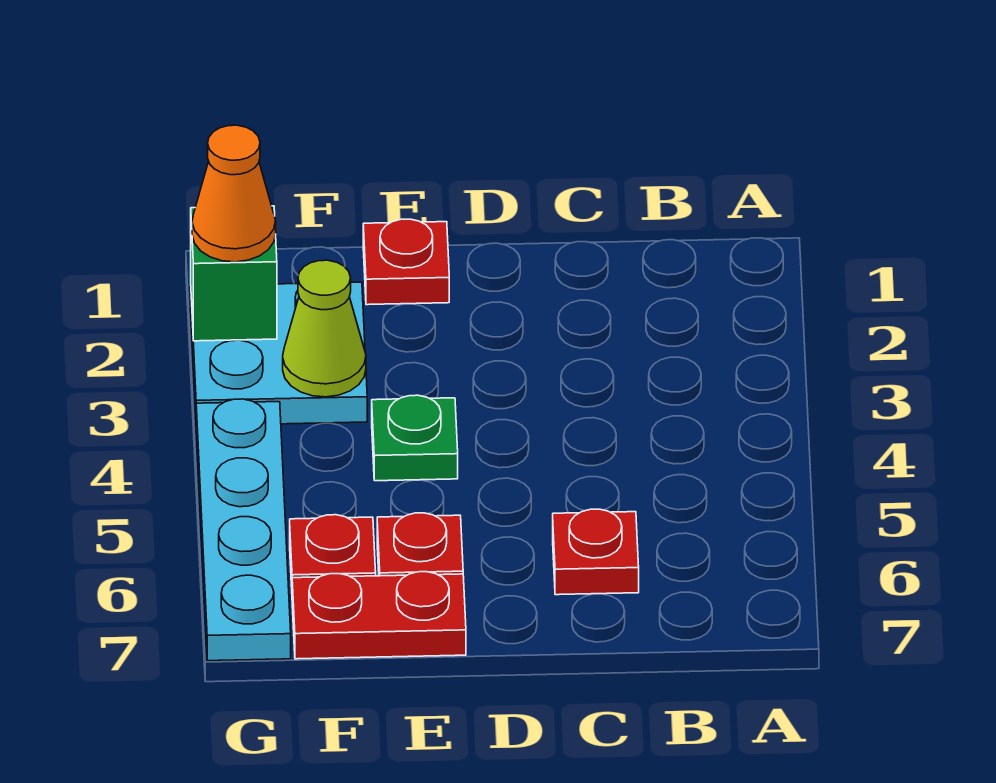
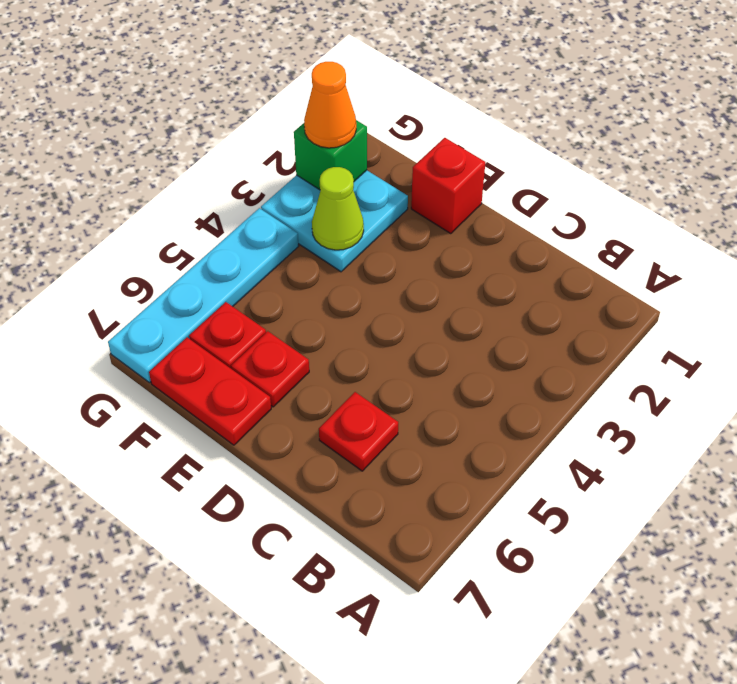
red 1x1 plate [363,219,449,305] -> red 1x1 brick [411,138,485,234]
green 1x1 plate [372,395,458,481] -> none

